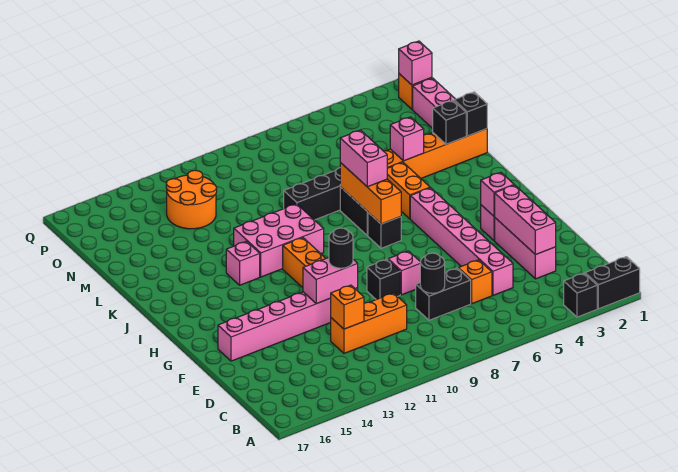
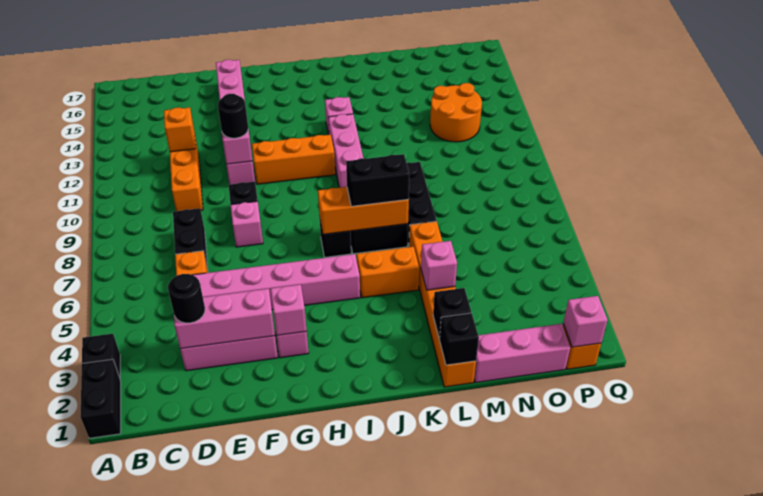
black 1x1 round brick [420,253,445,293] -> black 1x1 round brick moved to [168,274,205,323]
pink 1x2 brick [340,130,387,187] -> black 1x2 brick [346,154,409,206]
pink 2x3 brick [234,204,324,277] -> pink 1x3 brick [328,114,363,188]

